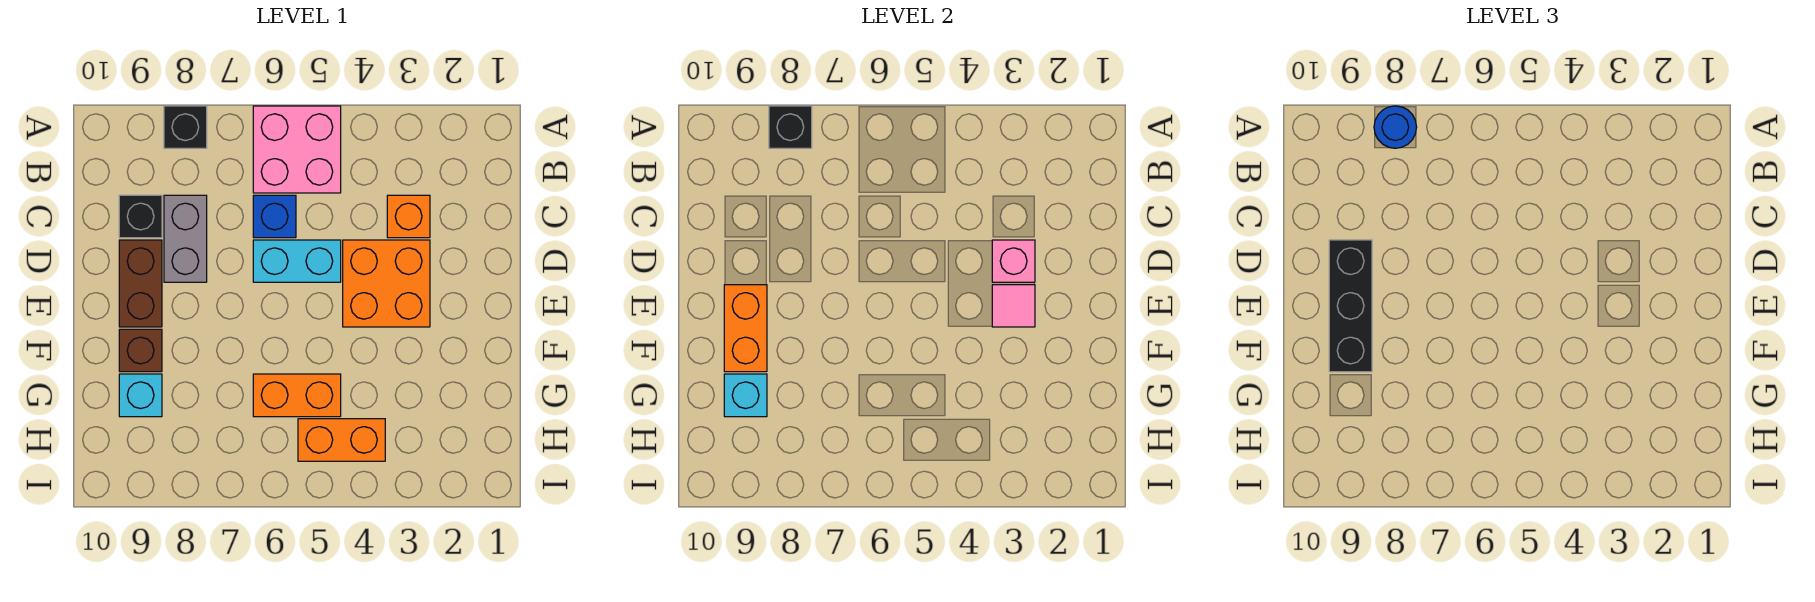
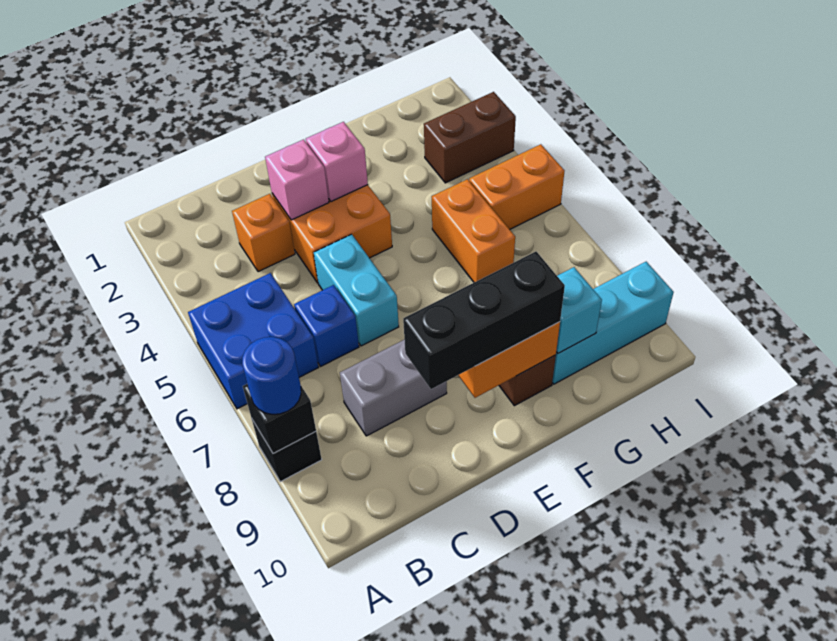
pink 2x2 brick [253,106,341,193] -> blue 2x2 brick [188,273,318,409]
black 1x1 brick [119,195,162,238] -> none
brown 1x2 brick [119,240,162,327] -> brown 1x2 brick moved to [424,92,516,183]
pink 1x1 tile [992,285,1035,327] -> pink 1x1 brick [306,122,368,202]
cyan 1x1 brick [119,374,162,417] -> cyan 1x3 brick [552,262,674,384]
orange 1x2 brick [298,419,385,461] -> orange 1x2 brick turned to [469,144,564,230]

